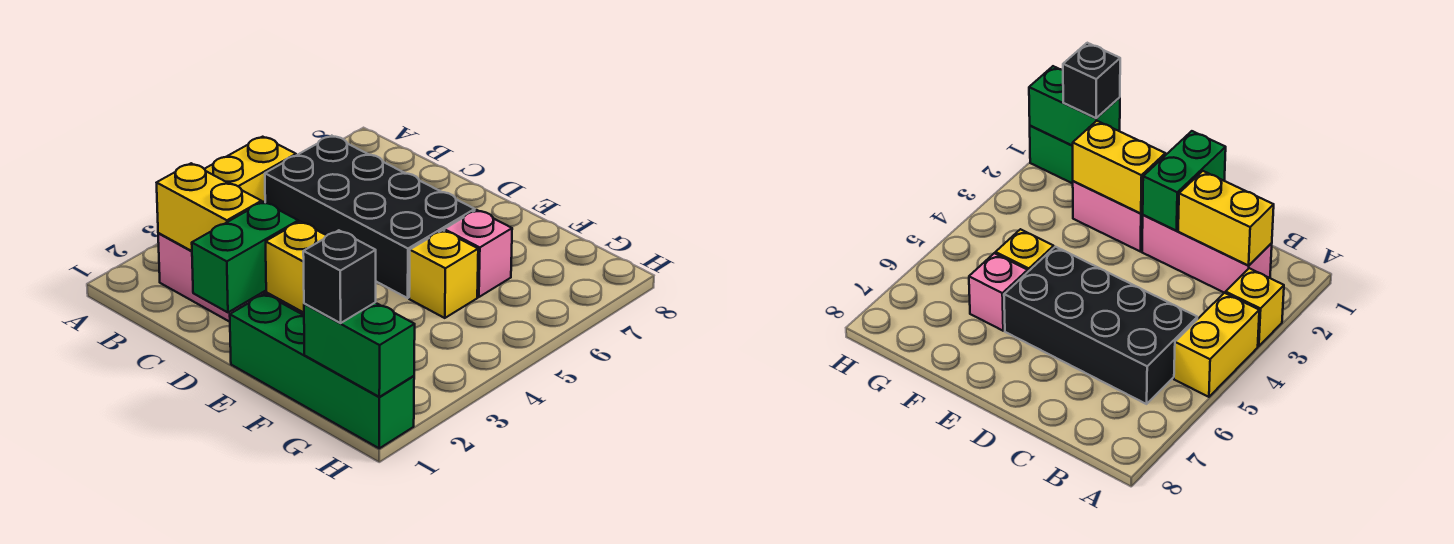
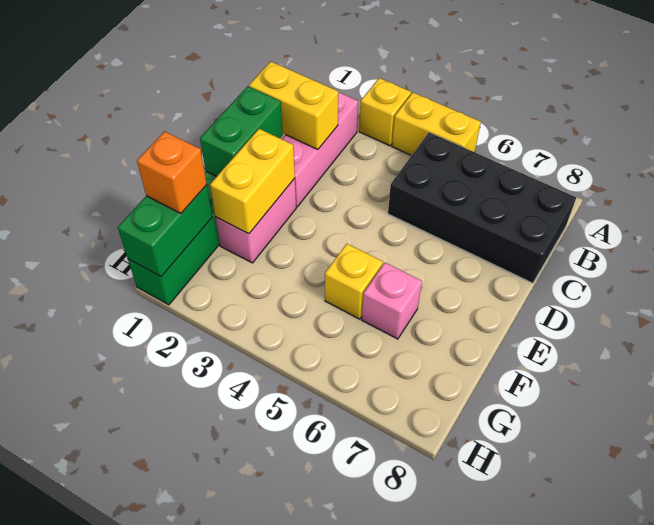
yellow 1x2 brick [157,163,262,251] -> yellow 1x2 brick turned to [249,61,338,150]
black 2x4 brick [265,136,475,298] -> black 2x4 brick turned to [388,132,576,283]
green 1x2 brick [192,202,298,312] -> green 1x2 brick turned to [200,86,283,177]
black 1x1 brick [303,230,376,323] -> orange 1x1 brick [137,132,207,213]

